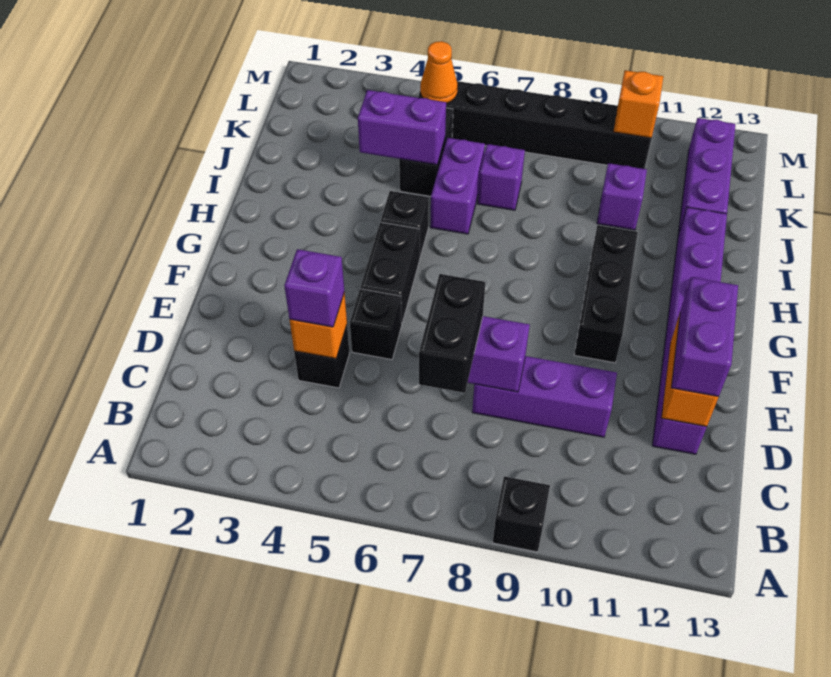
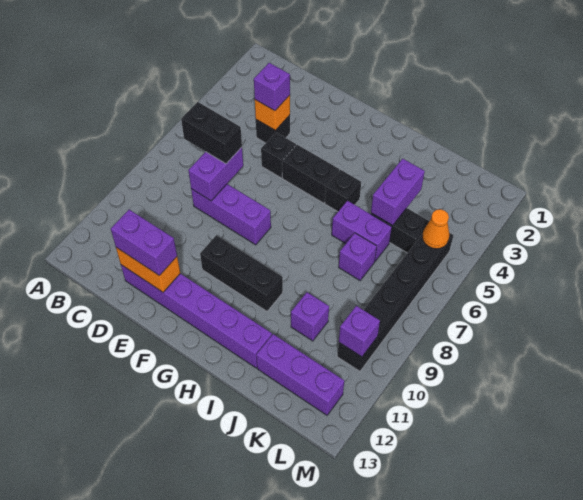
black 1x1 brick [493,476,550,552] -> none
purple 1x3 brick [472,356,617,437] -> purple 1x3 brick turned to [191,184,271,245]
orange 1x1 brick [613,70,663,138] -> purple 1x1 brick [339,306,380,357]

